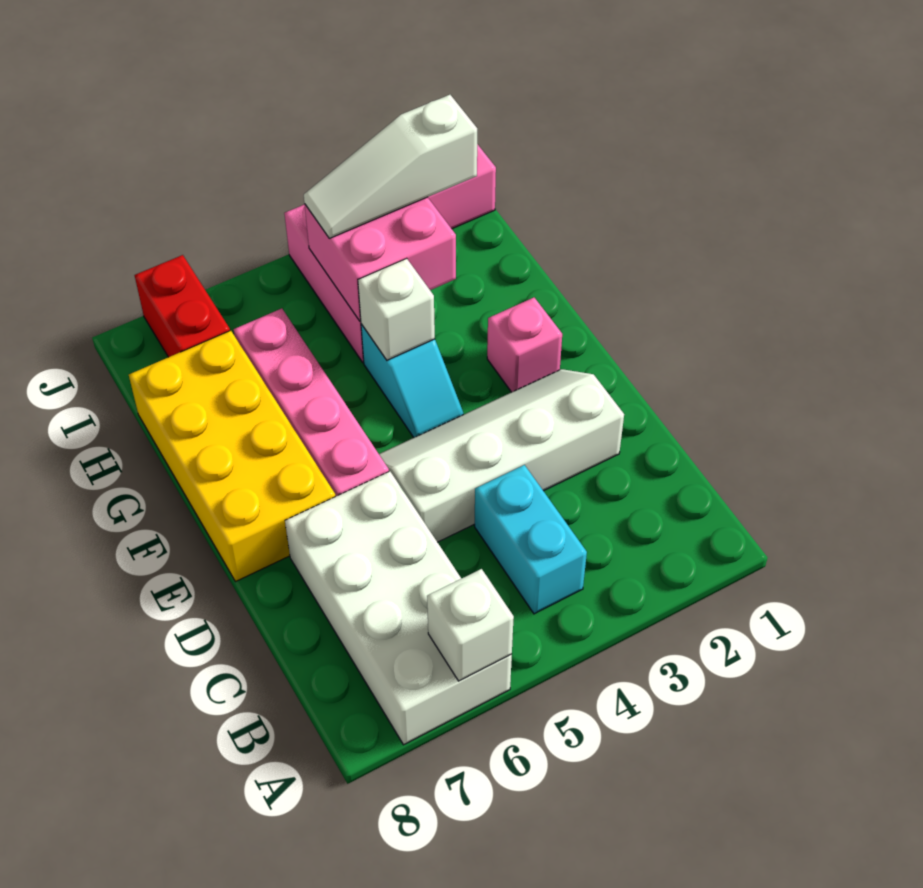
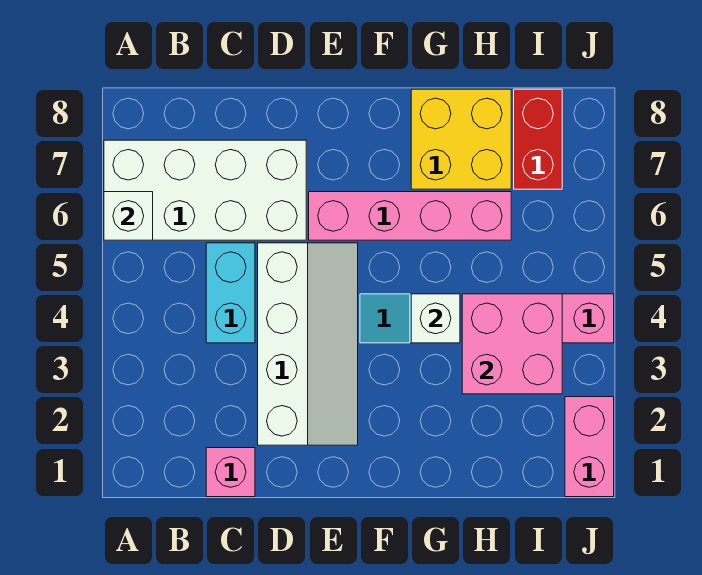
cyan 1x2 brick [475,465,587,614] -> cyan 1x2 brick turned to [206,243,255,343]
yellow 2x4 brick [129,331,336,582] -> yellow 2x2 brick [411,89,511,189]
pink 1x1 brick [487,298,562,392] -> pink 1x1 brick moved to [206,448,255,497]
white 1x3 slope [304,95,477,238] -> none
red 1x2 brick [135,255,230,357] -> red 1x2 brick turned to [514,89,562,189]

